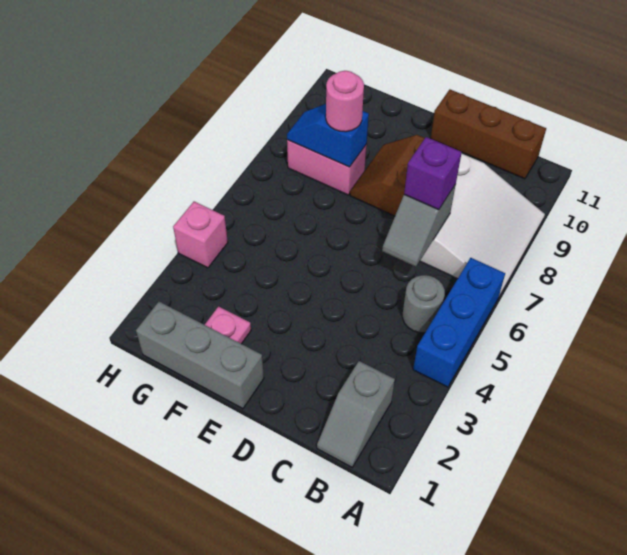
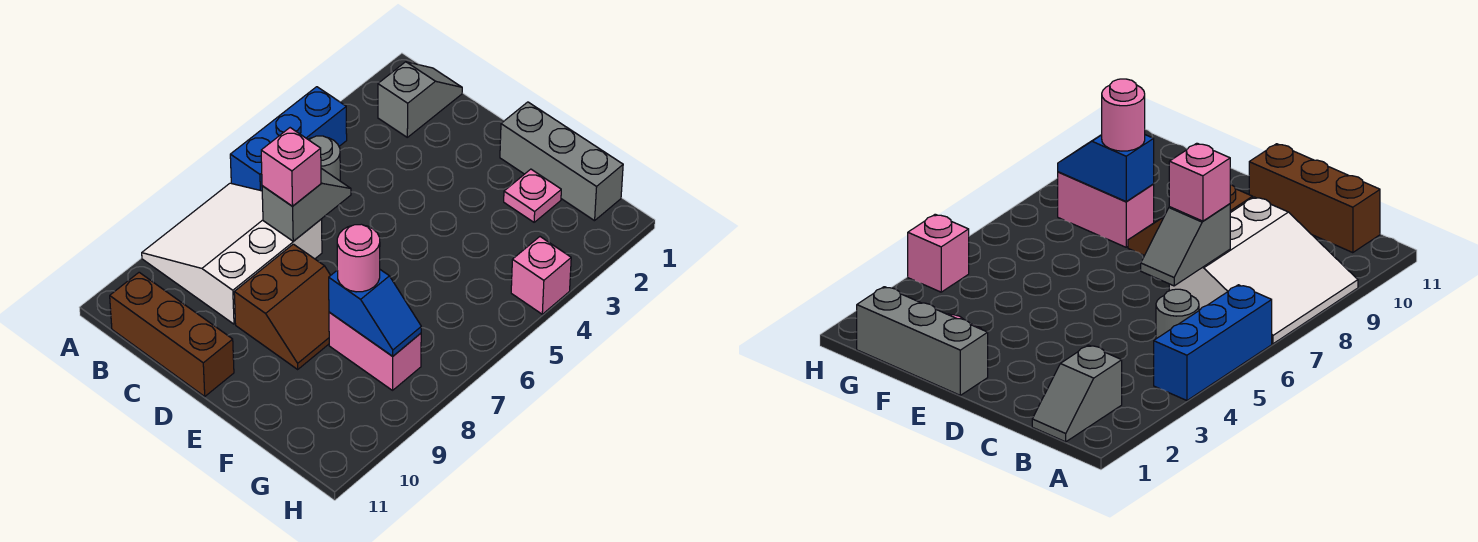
purple 1x1 brick [404,137,462,210] -> pink 1x1 brick [261,128,321,206]

